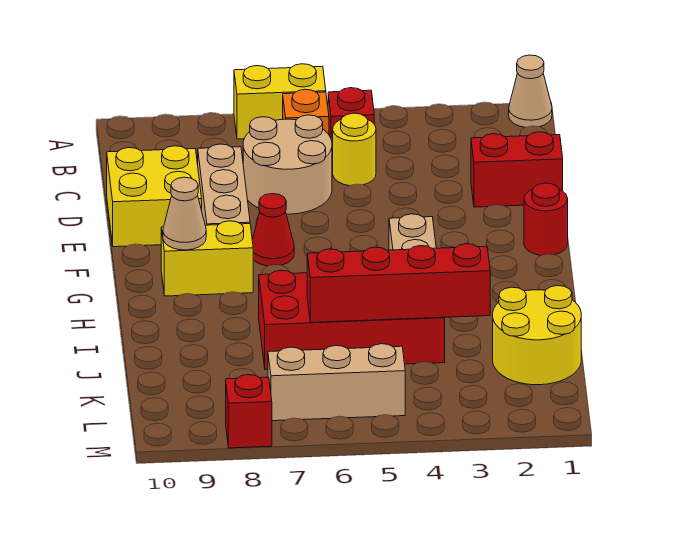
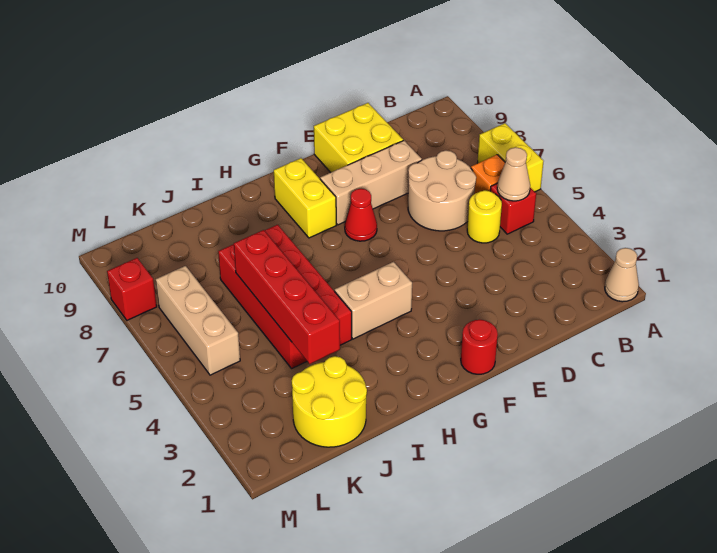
red 1x2 brick [471,132,563,207] -> none
tan 1x1 cone [163,177,206,250] -> tan 1x1 cone moved to [497,147,530,201]

